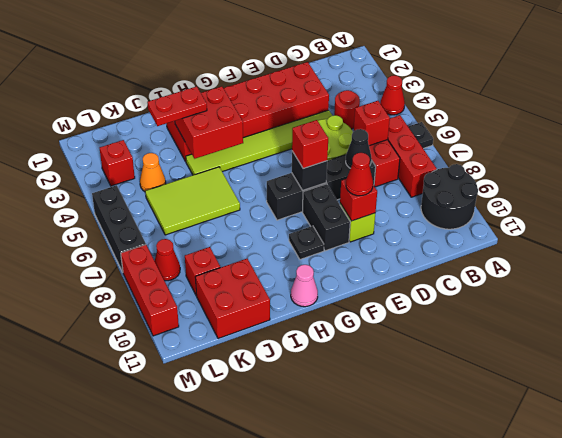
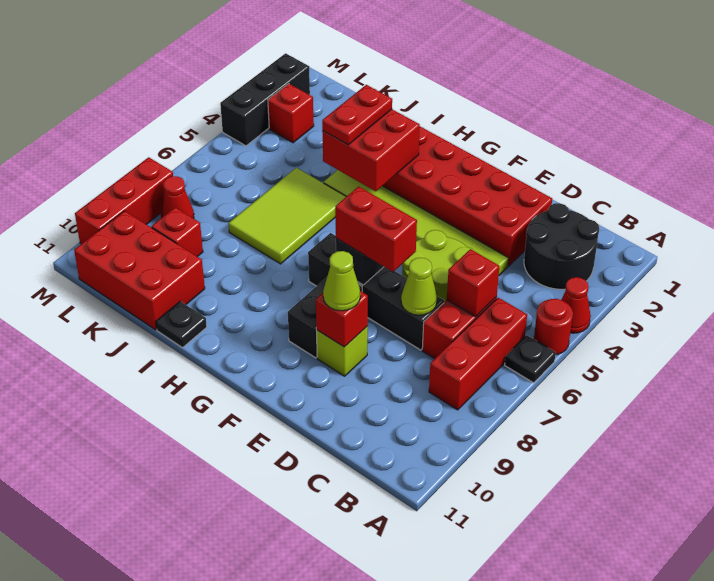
black 2x2 round brick [421,164,478,229] -> black 2x2 round brick moved to [524,203,599,289]
red 1x1 round brick [334,90,360,129] -> red 1x1 round brick moved to [534,299,573,355]
black 1x1 cone [346,129,371,168] -> lime 1x1 cone [401,258,437,315]
red 1x1 cone [346,153,373,196] -> lime 1x1 cone [323,251,360,311]
red 1x1 brick [292,120,328,169] -> red 1x2 brick [335,187,417,272]
black 1x1 plate [289,226,324,259] -> black 1x1 plate moved to [156,301,207,348]
pink 1x1 cone [291,265,318,307] -> none
red 1x2 plate [147,86,207,126] -> red 1x2 plate turned to [322,85,392,145]
lime 2x3 tile [145,167,240,235] -> lime 2x3 tile turned to [228,168,346,264]
red 2x2 brick [195,258,270,339] -> red 2x3 brick [74,211,205,330]
orange 1x1 cone [140,153,166,191] -> none
black 1x3 brick [92,185,146,272] -> black 1x3 brick moved to [220,53,310,146]

